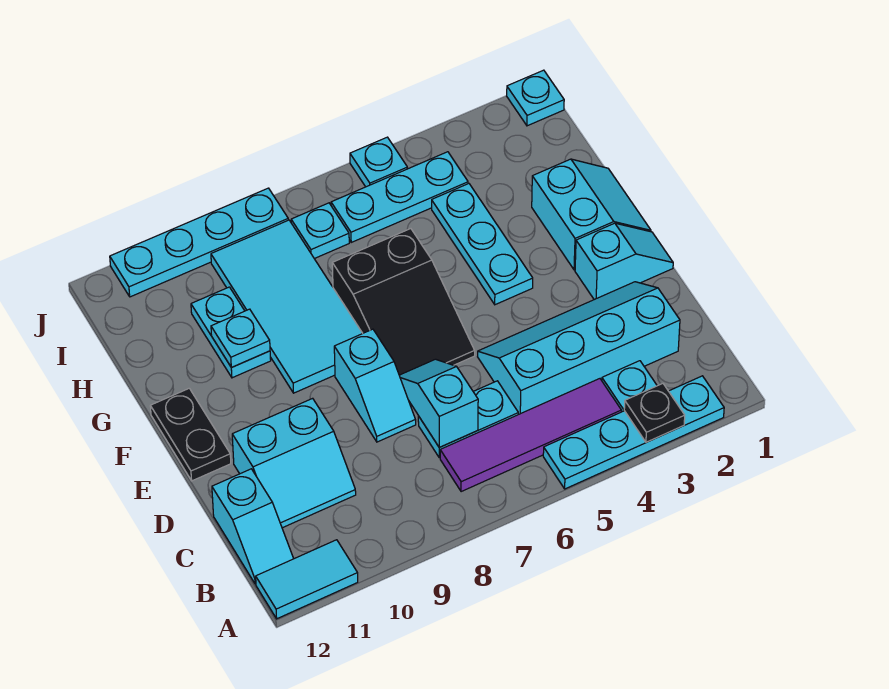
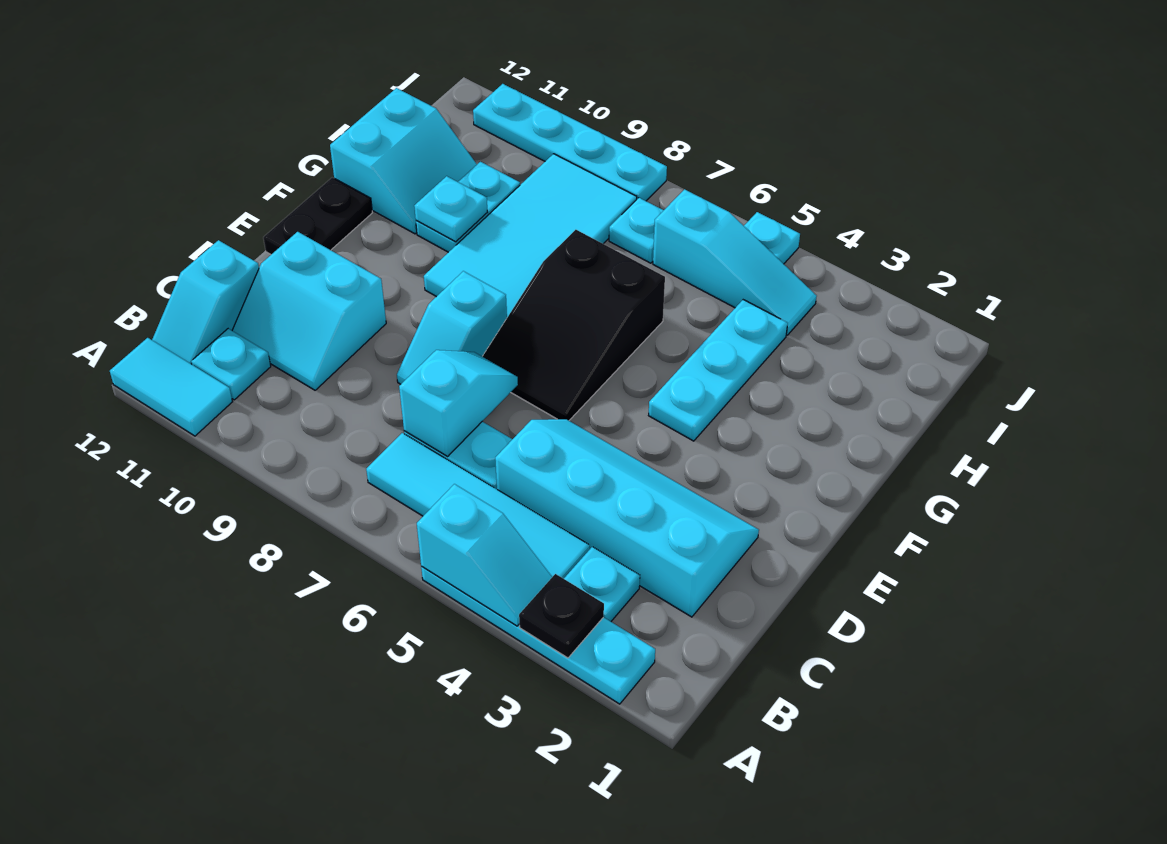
purple 1x4 tile [440,379,621,492] -> cyan 1x4 tile [366,433,590,579]
cyan 1x2 slope [575,223,673,300] -> cyan 1x2 slope moved to [417,484,552,626]
cyan 2x2 slope [532,159,651,270] -> cyan 2x2 slope moved to [330,88,477,234]
cyan 1x3 plate [331,152,468,242] -> cyan 1x3 slope [653,189,817,335]
cyan 1x1 plate [507,70,564,126] -> cyan 1x1 plate moved to [191,329,271,400]

